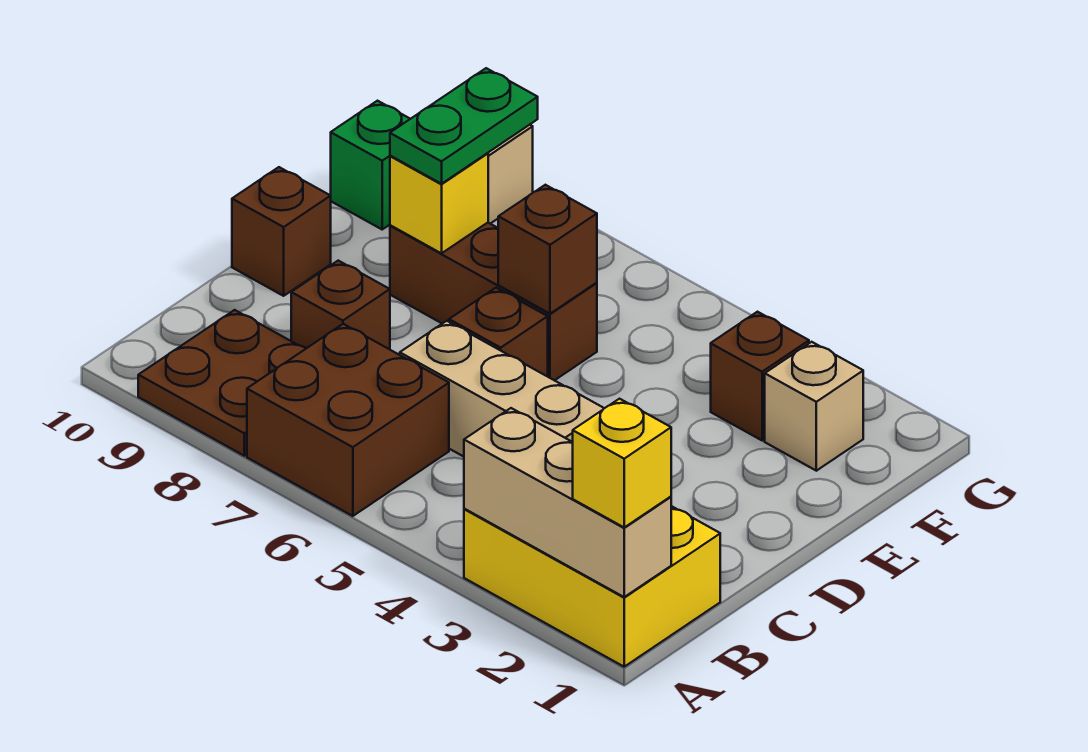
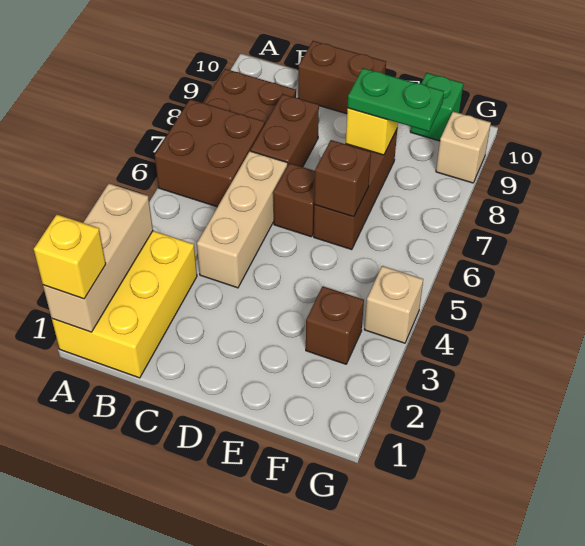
brown 1x1 brick [291,261,390,349] -> brown 1x2 brick [250,94,319,167]
brown 1x1 brick [232,167,331,296] -> brown 1x2 brick [298,41,386,114]
tan 1x1 brick [765,342,863,471] -> tan 1x1 brick moved to [364,266,423,343]

